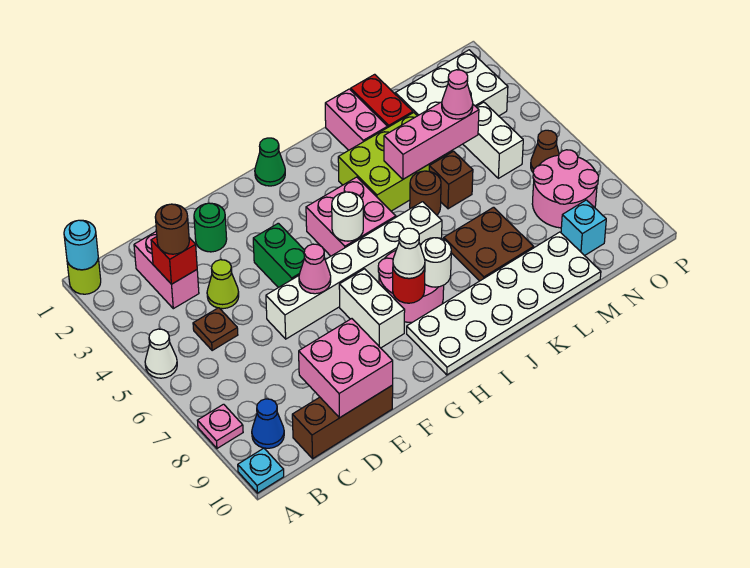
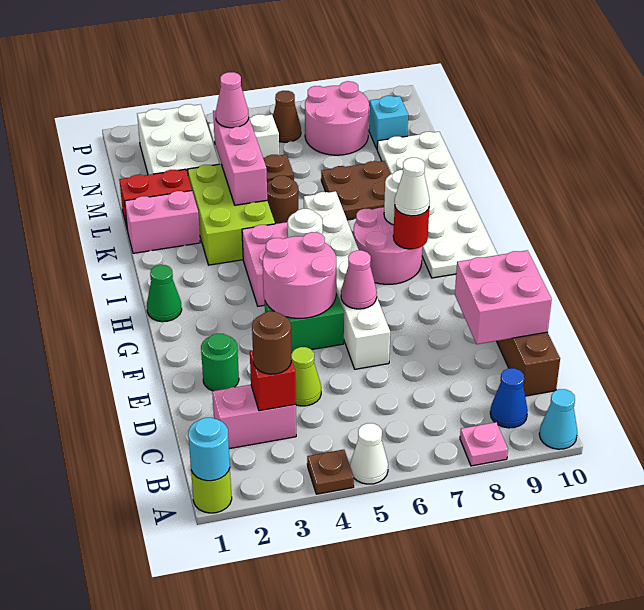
cyan 1x1 plate [238,448,284,493] -> cyan 1x1 cone [539,389,577,449]
brown 1x1 plate [193,308,238,351] -> brown 1x1 plate moved to [307,450,354,494]
none -> pink 2x2 round brick [263,232,336,318]
white 1x2 brick [339,269,405,348] -> none

